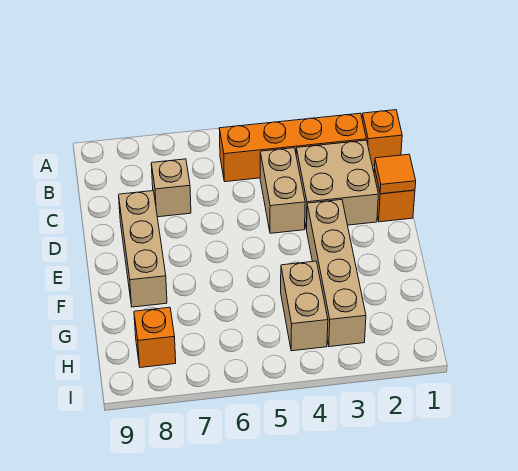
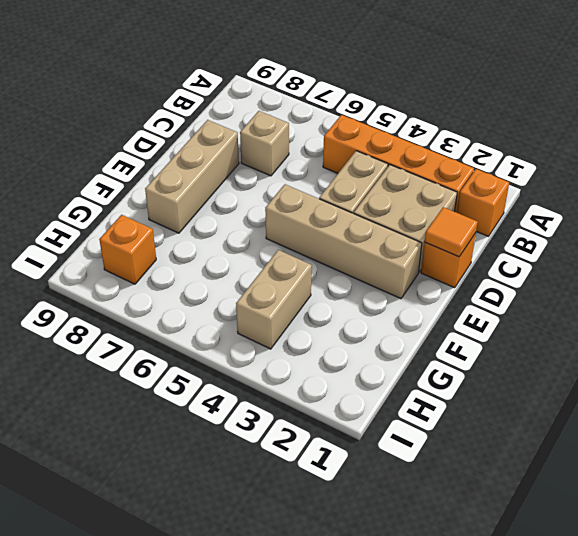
tan 1x4 brick [307,200,366,347] -> tan 1x4 brick turned to [265,184,422,299]

